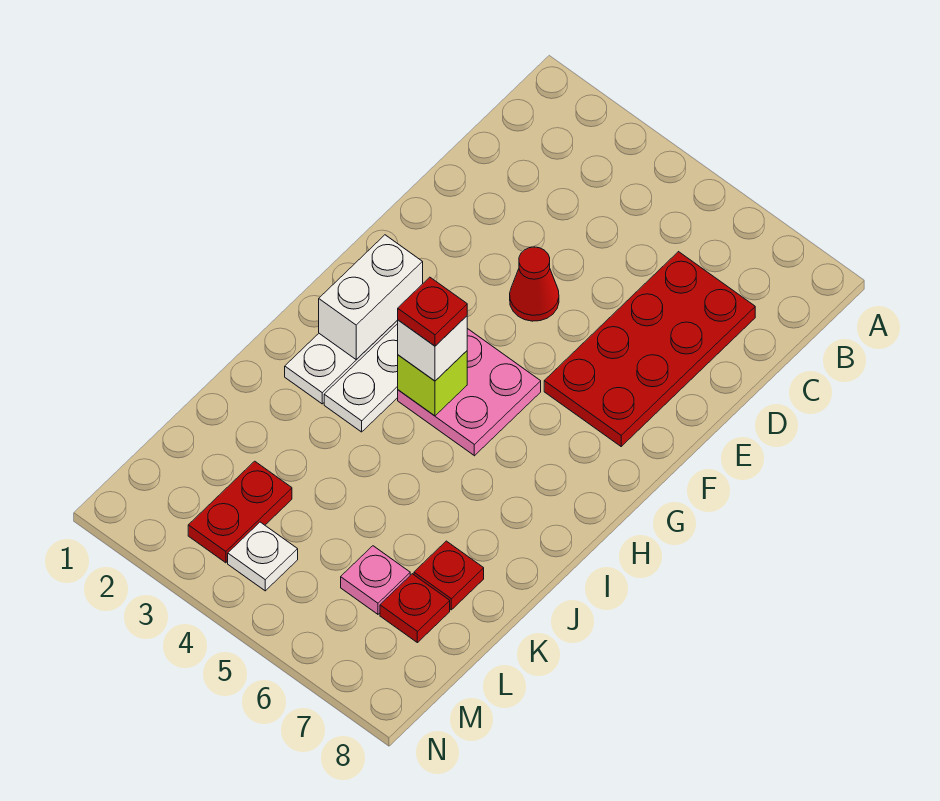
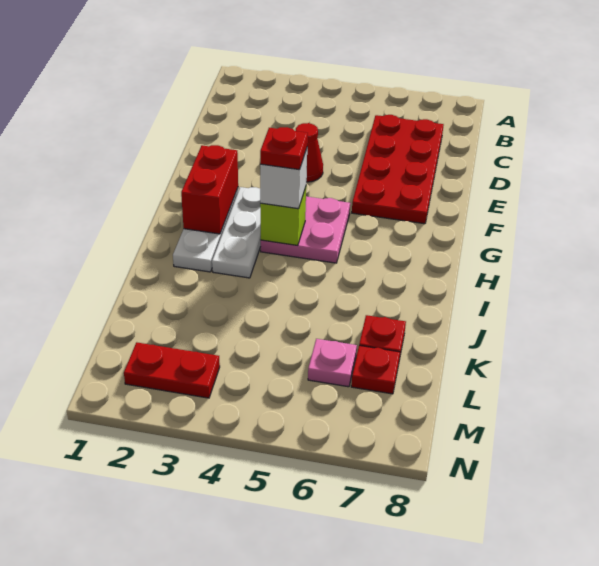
white 1x2 brick [319,235,423,360] -> red 1x2 brick [181,145,238,234]
red 1x2 plate [188,461,292,563] -> red 1x2 plate turned to [124,342,220,398]
white 1x1 plate [228,522,298,591] -> none

